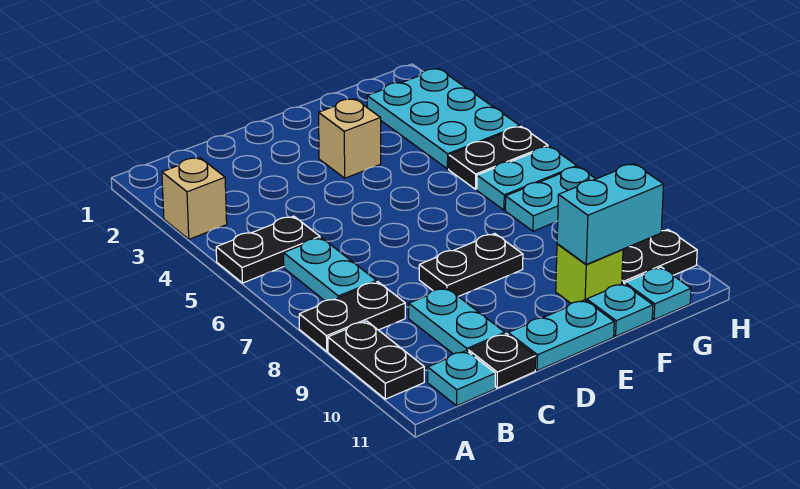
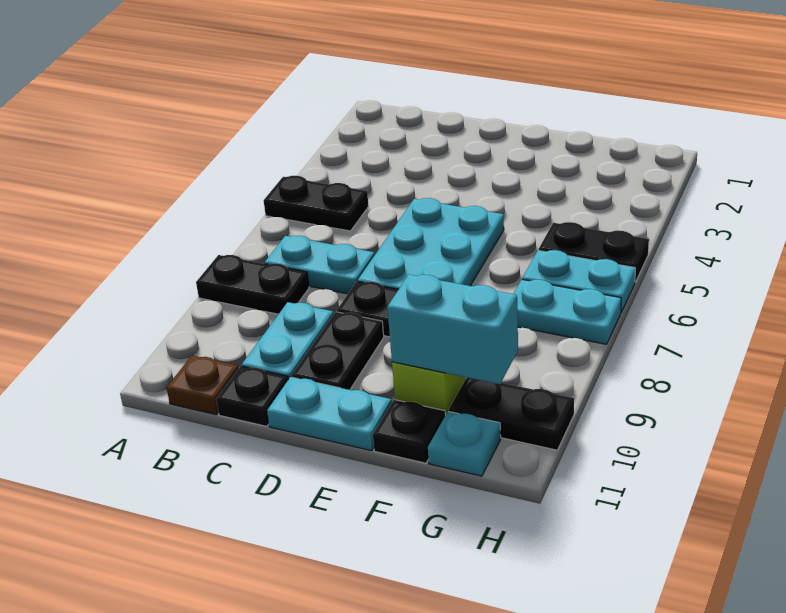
tan 1x1 brick [162,158,227,239] -> none
black 1x2 plate [328,321,424,399] -> black 1x2 plate moved to [292,312,384,390]
cyan 1x2 plate [284,238,376,301] -> cyan 1x2 plate turned to [265,236,375,294]
cyan 1x1 plate [428,351,495,406] -> brown 1x1 plate [167,356,238,415]
tan 1x1 brick [319,99,381,178] -> none
cyan 1x1 plate [587,283,653,336] -> black 1x1 plate [373,400,445,463]
cyan 2x3 plate [367,69,520,169] -> cyan 2x3 plate moved to [358,198,504,289]

